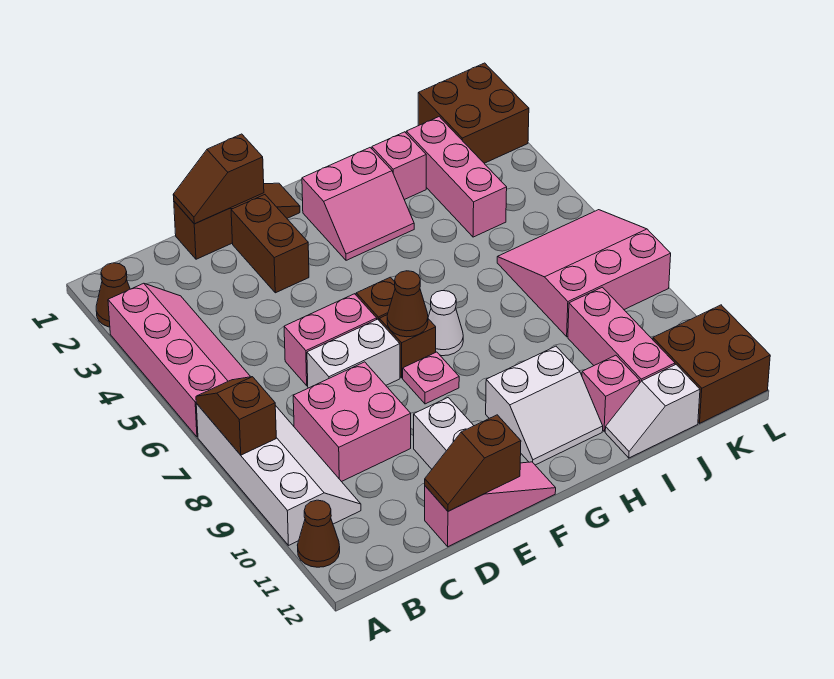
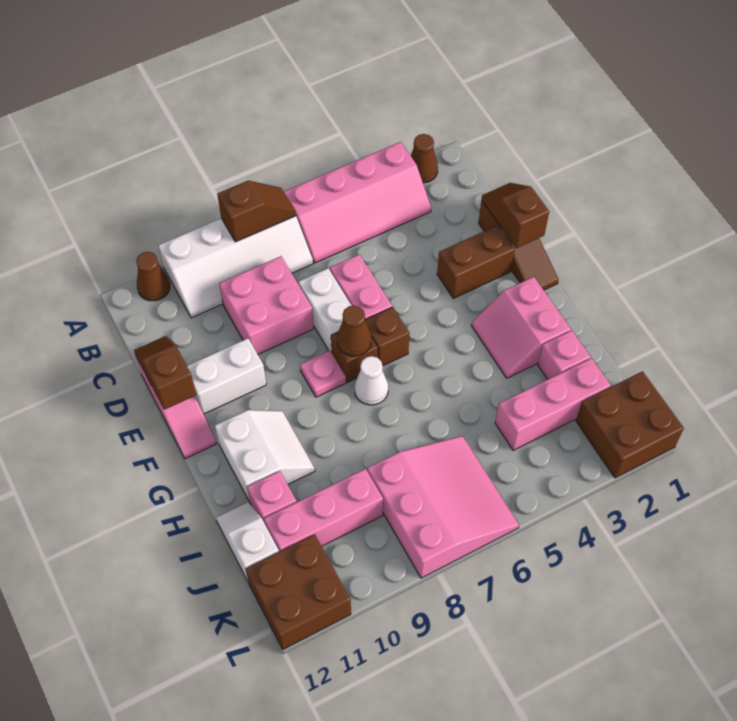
white 2x2 slope [486,346,603,465] -> white 2x2 slope turned to [215,410,315,502]

